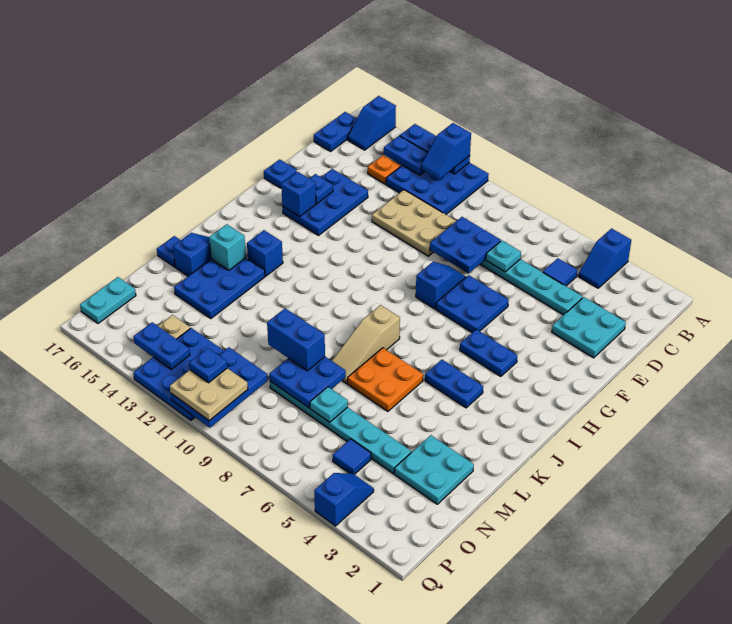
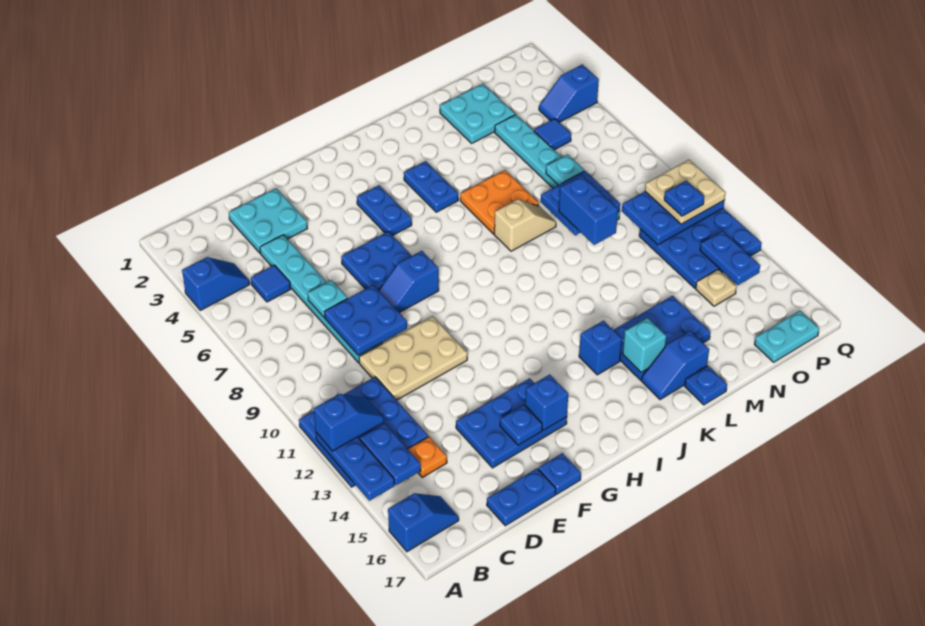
blue 1x2 plate [314,112,357,151] -> blue 1x2 plate moved to [487,468,556,526]
tan 2x3 plate [372,190,456,256] -> tan 2x3 plate turned to [359,316,467,400]
tan 1x3 slope [332,305,400,383] -> tan 1x2 slope [494,199,556,251]

